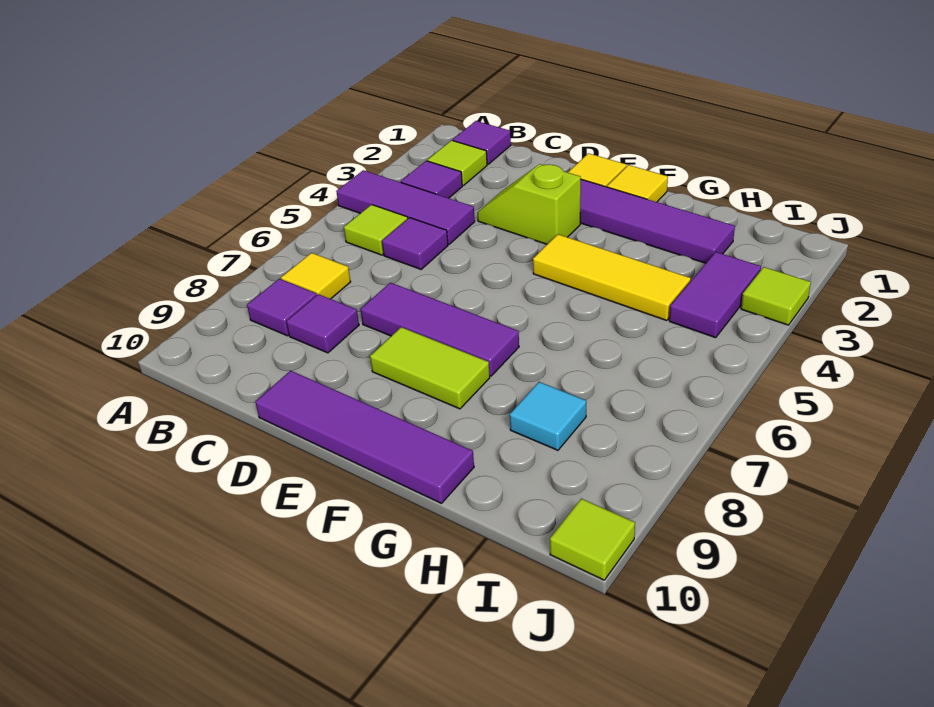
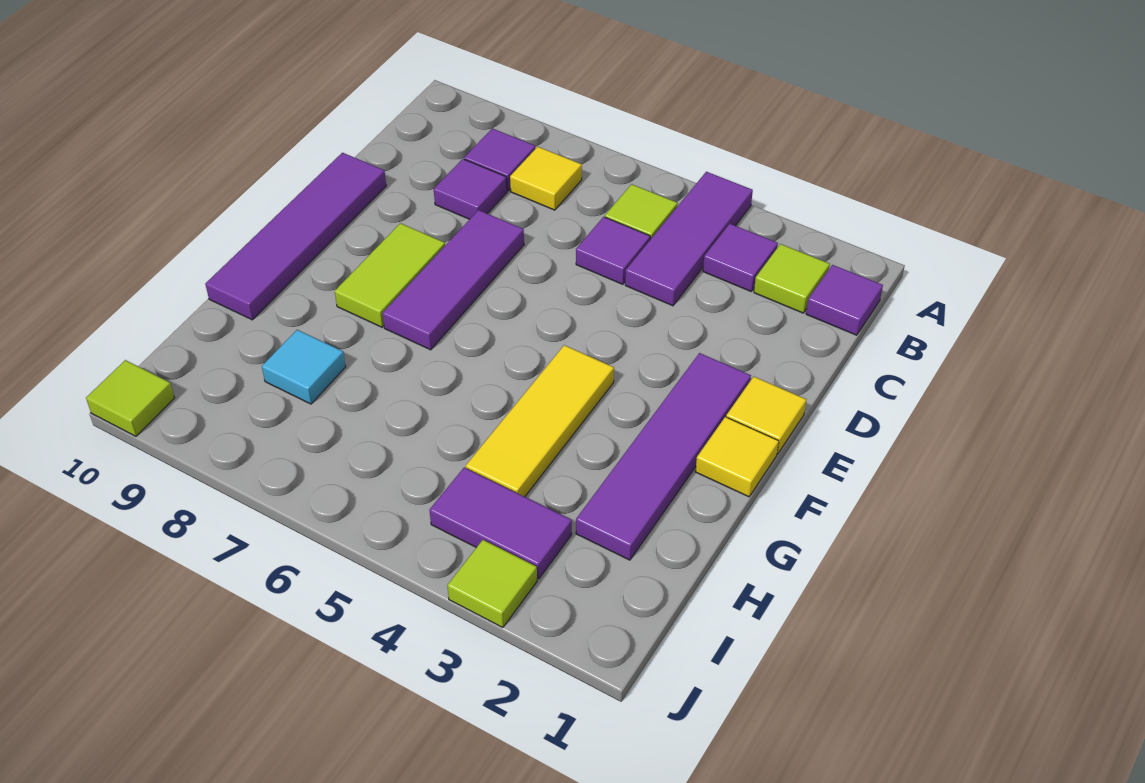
lime 1x2 slope [477,164,581,244] -> none

